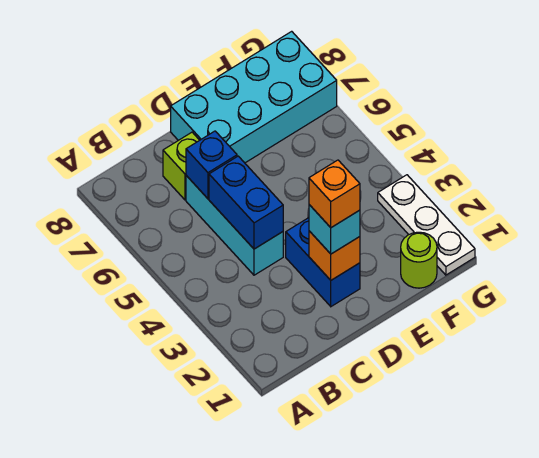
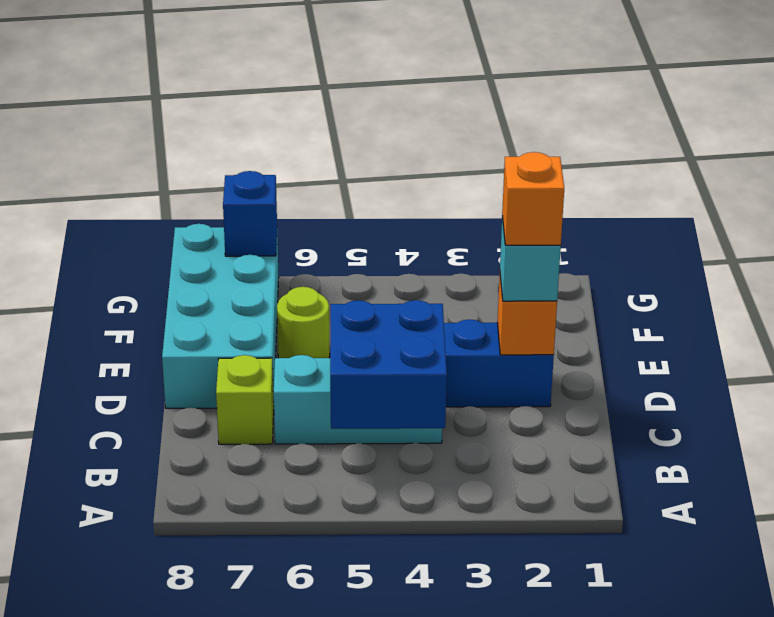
blue 1x2 brick [209,156,283,249] -> blue 2x2 brick [330,300,447,429]
blue 1x1 brick [186,131,237,199] -> blue 1x1 brick moved to [223,171,277,256]
lime 1x1 round brick [401,232,437,288] -> lime 1x1 round brick moved to [277,287,330,358]
white 1x3 plate [378,175,475,275] -> none

